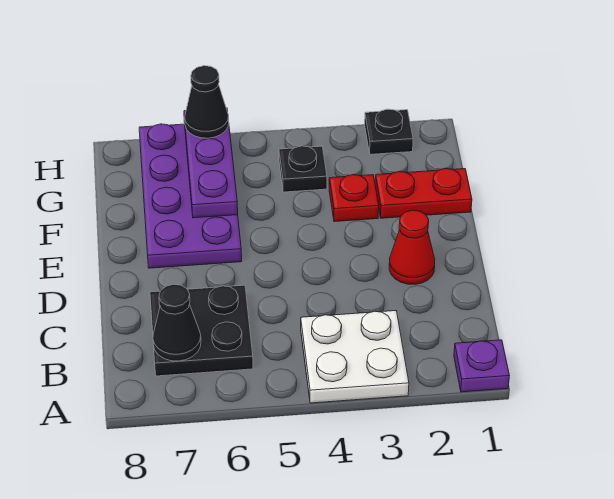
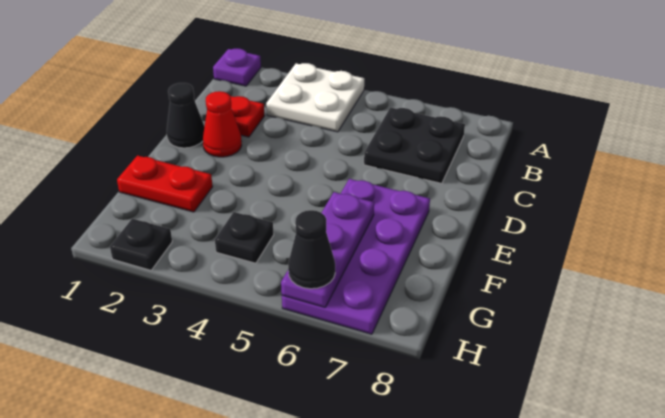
black 1x1 cone [153,284,201,361] -> black 1x1 cone moved to [167,83,205,148]
red 1x1 plate [329,175,379,222] -> red 1x1 plate moved to [230,96,264,137]

